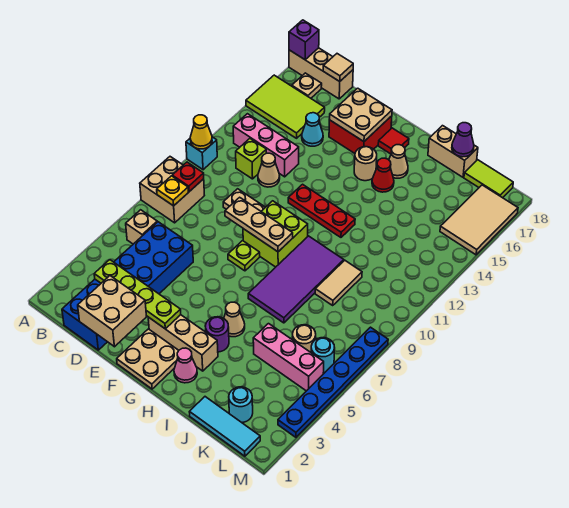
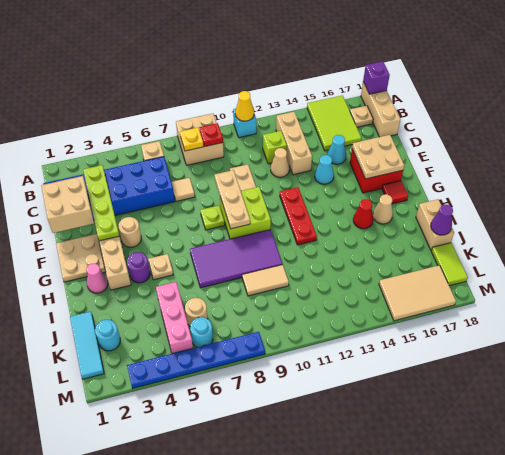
pink 1x3 brick [233,114,299,177] -> tan 1x3 brick [276,112,312,175]
tan 1x1 tile [323,54,353,81] -> tan 1x1 tile moved to [172,178,195,201]
none -> cyan 1x1 cone [315,155,334,184]
tan 1x1 round brick [354,147,377,181] -> tan 1x1 round brick moved to [118,217,141,247]
tan 1x1 cone [224,302,245,337] -> tan 1x1 plate [148,254,173,280]

